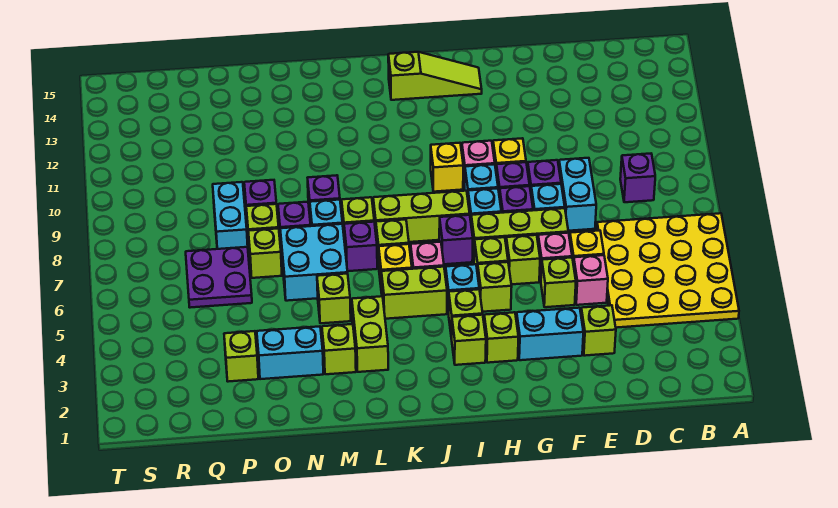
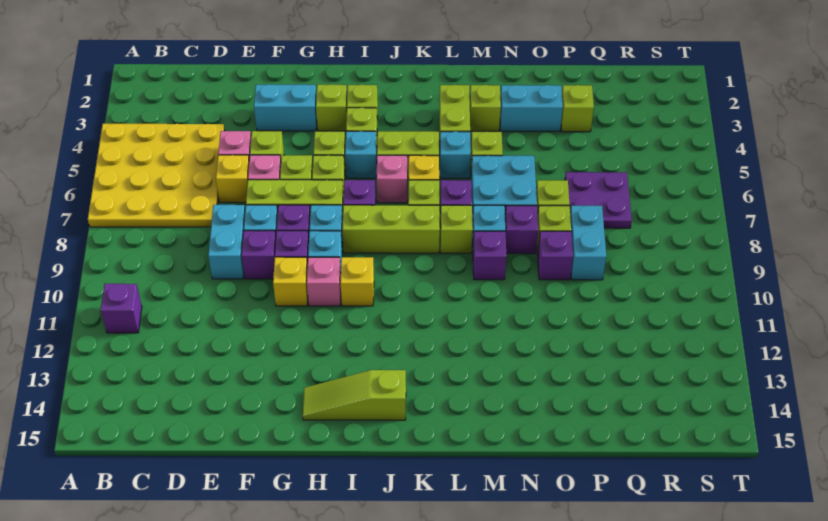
purple 1x1 brick [620,154,655,202] -> purple 1x1 brick moved to [101,284,142,333]
lime 1x1 brick [581,305,616,356] -> none
none -> cyan 1x1 brick [440,131,471,178]

